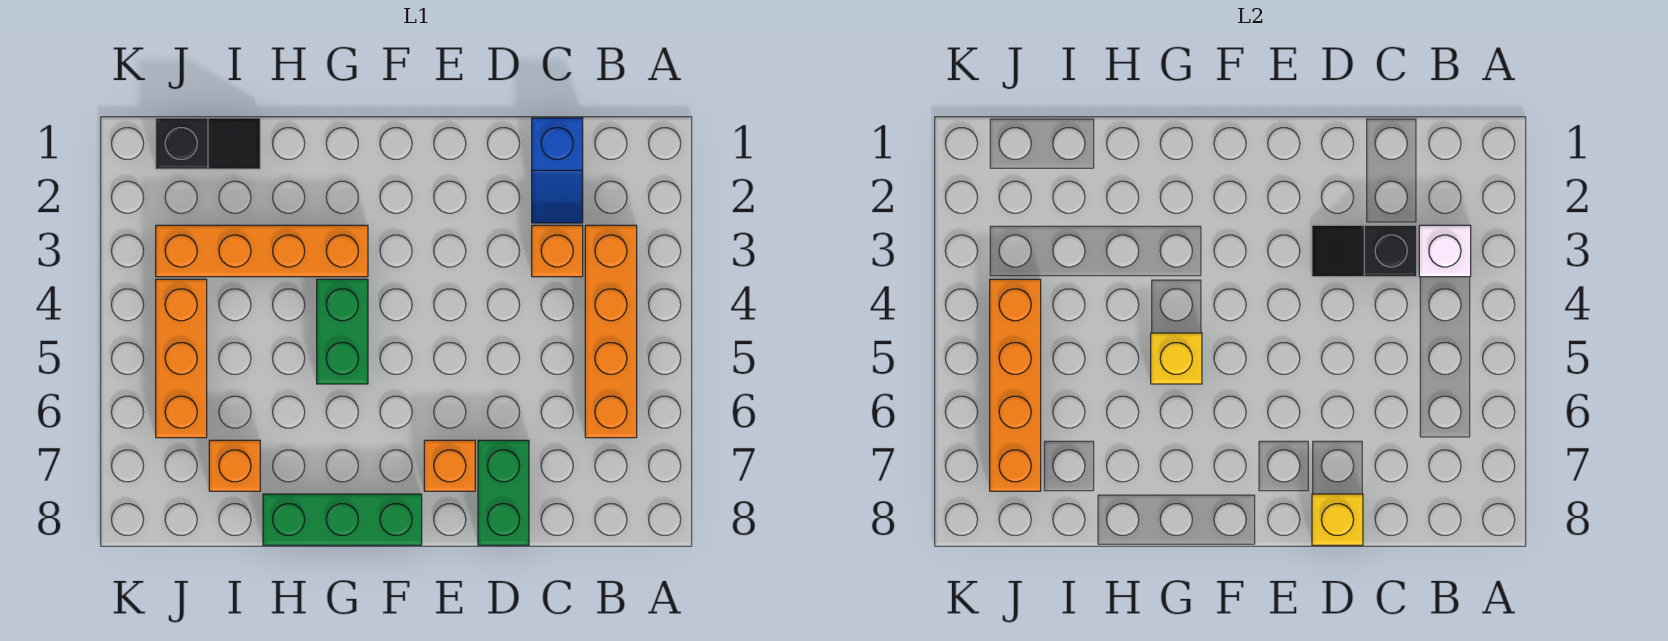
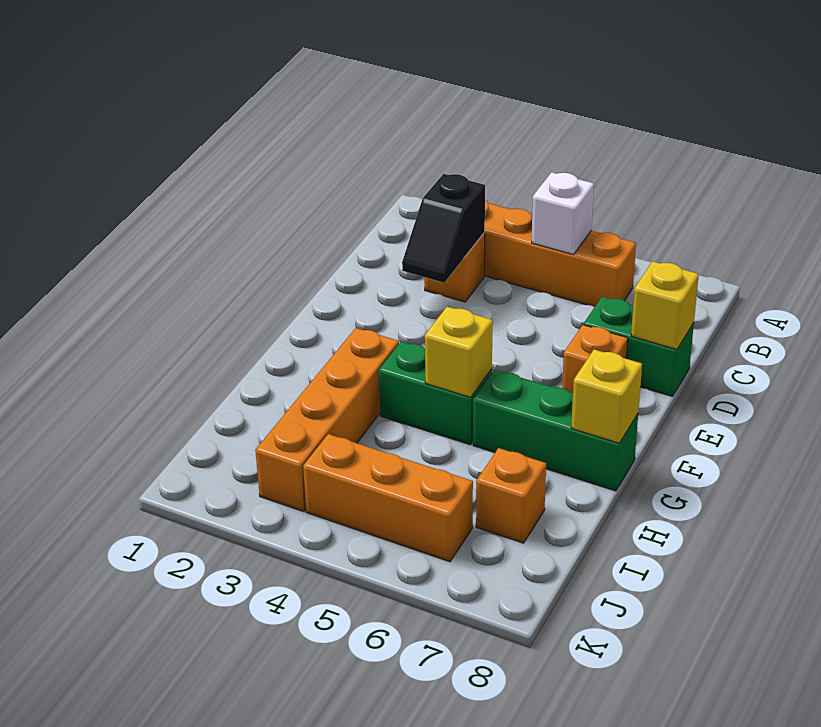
white 1x1 brick [1419,225,1471,277] -> white 1x1 brick moved to [532,172,594,255]
blue 1x2 slope [532,118,583,223] -> none
green 1x3 brick [263,494,422,545] -> green 1x3 brick turned to [473,370,638,491]
none -> yellow 1x1 brick [571,349,642,443]
black 1x2 slope [156,118,260,169] -> none
orange 1x4 brick [990,279,1041,491] -> none

